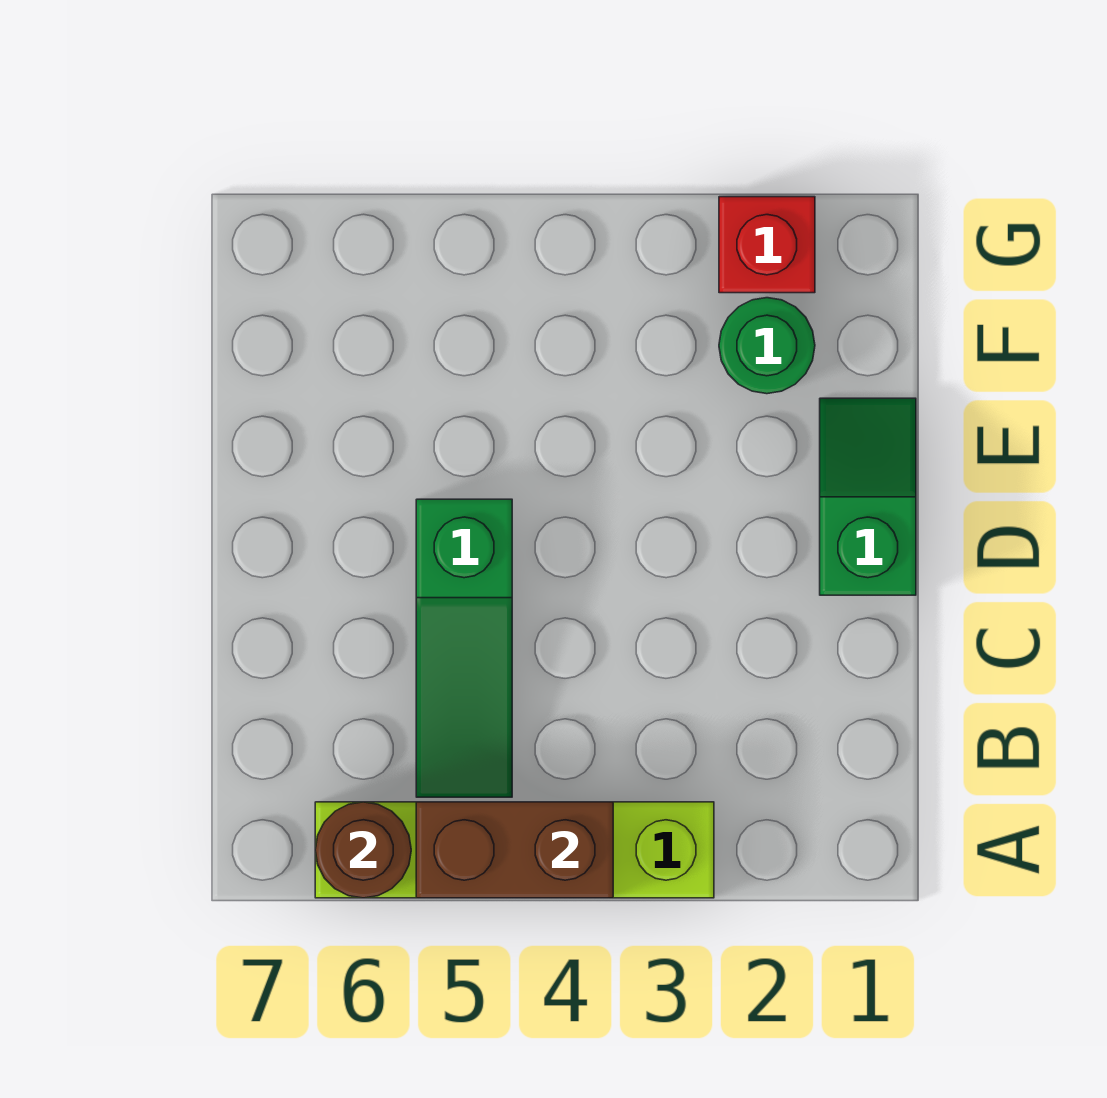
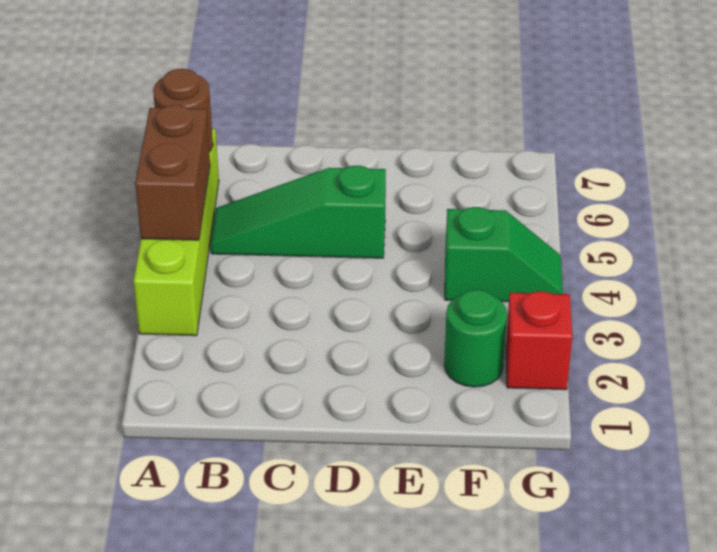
green 1x2 slope [820,398,916,595] -> green 1x2 slope moved to [445,207,563,302]

